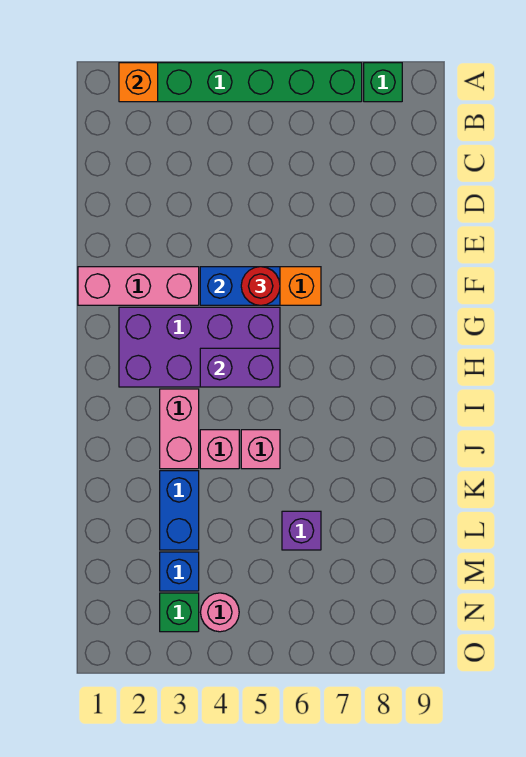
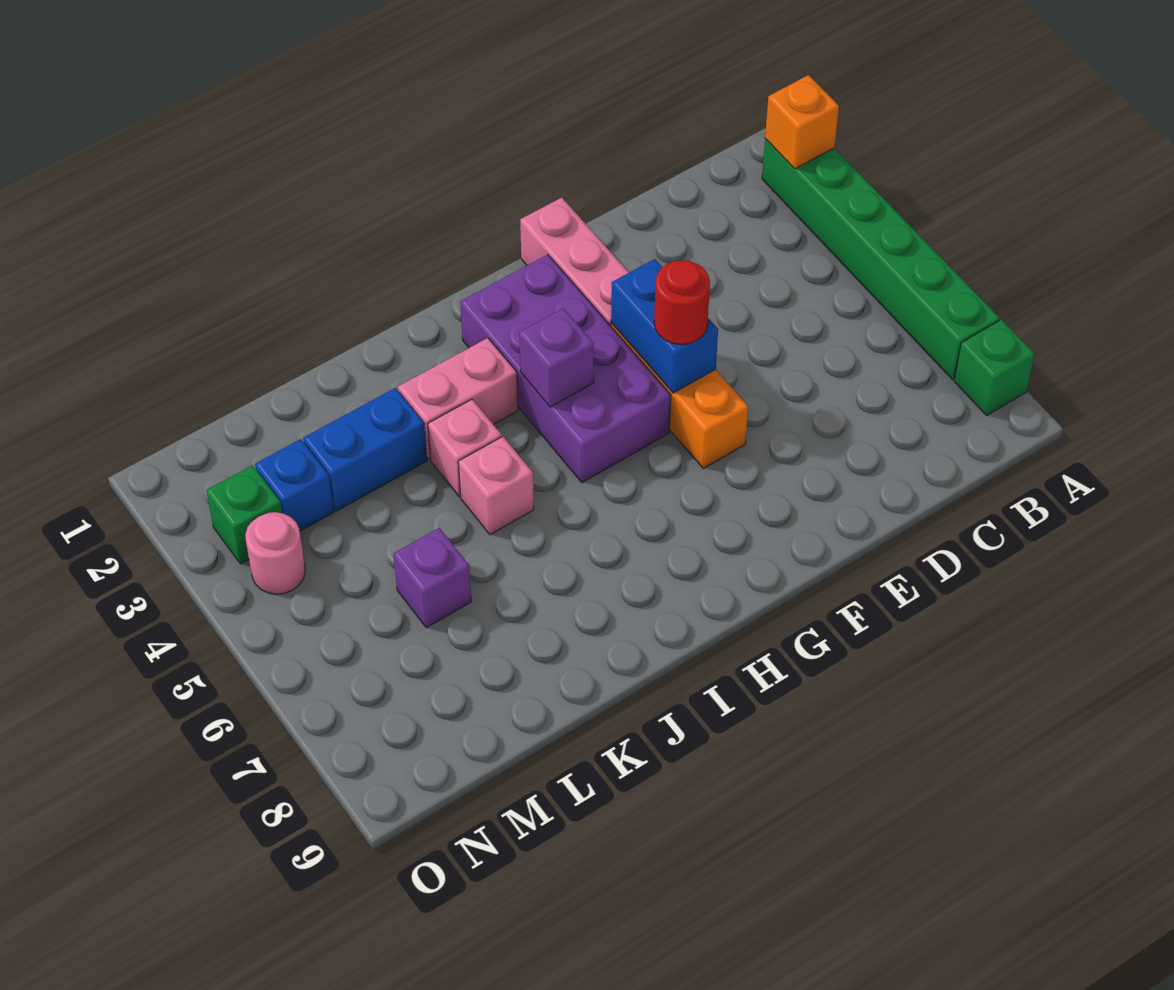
purple 1x2 brick [200,348,280,387] -> purple 1x1 brick [519,308,594,407]

